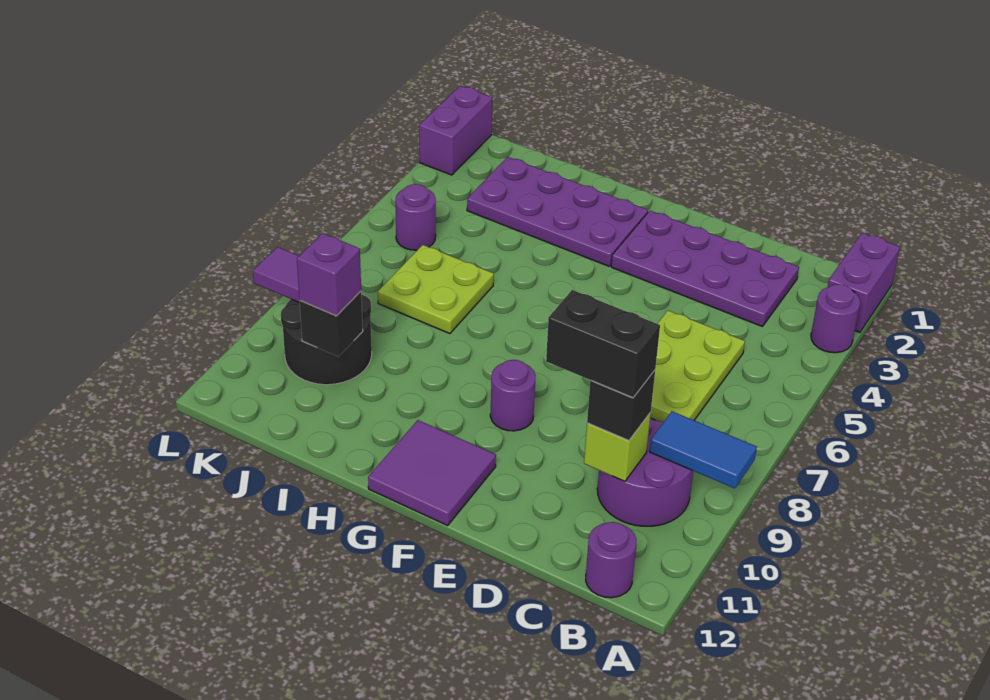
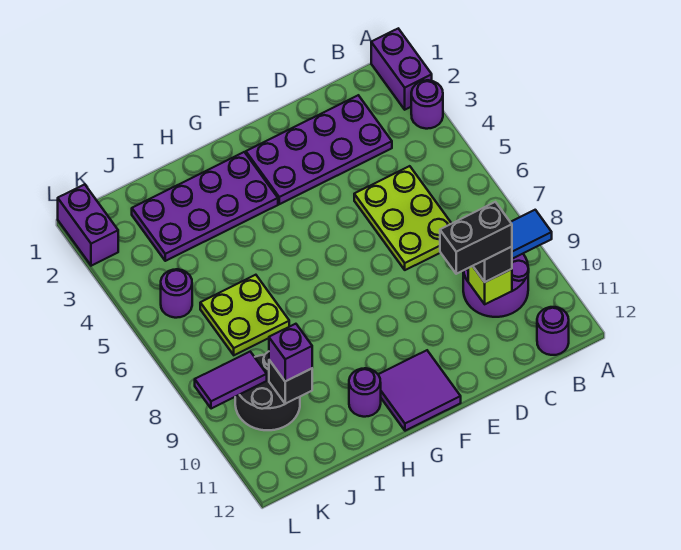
purple 1x1 round brick [490,360,536,431] -> purple 1x1 round brick moved to [349,368,381,417]

